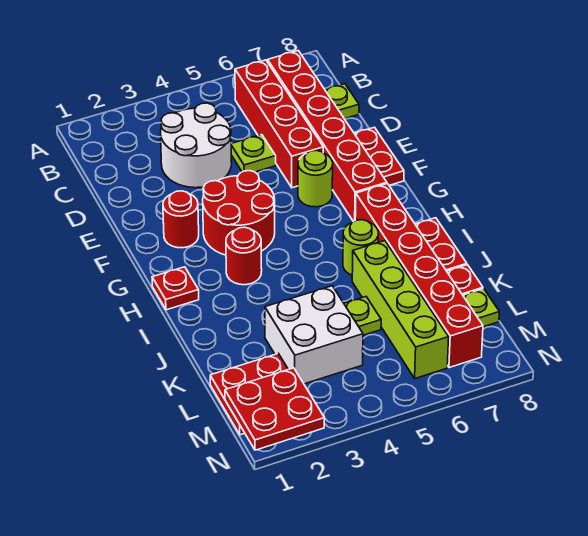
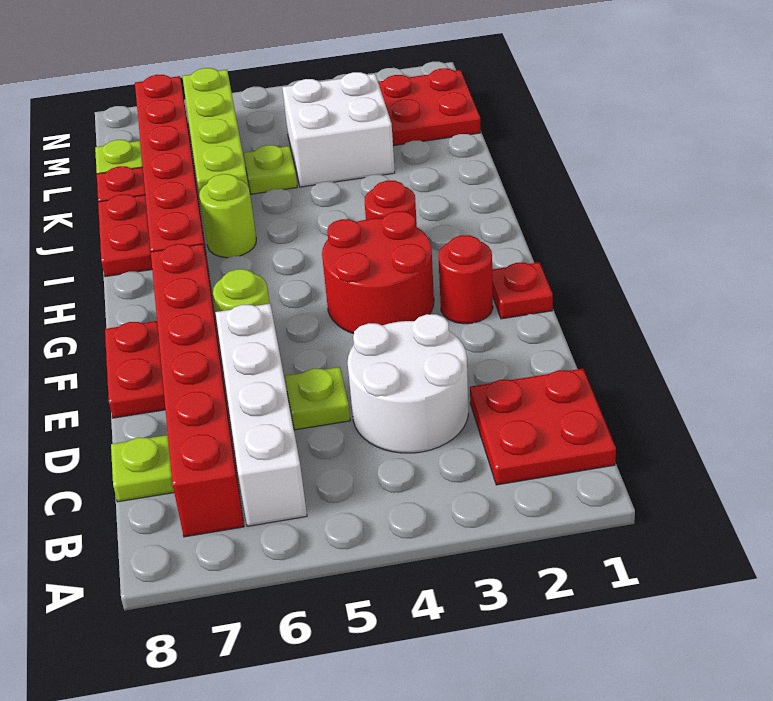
red 1x4 brick [235,60,323,188] -> white 1x4 brick [215,304,307,526]
red 1x1 plate [152,267,199,310] -> red 1x1 plate moved to [492,262,553,319]
red 2x2 plate [225,368,325,450] -> red 2x2 plate moved to [470,369,616,485]

